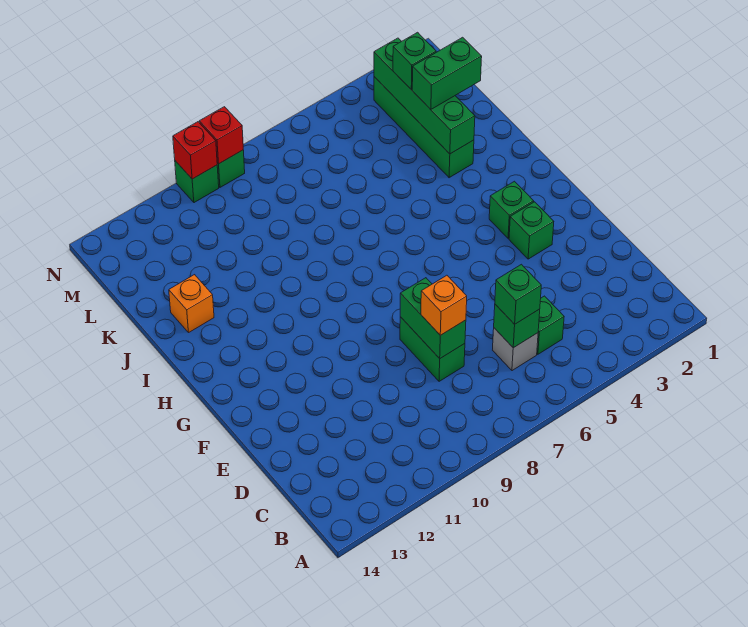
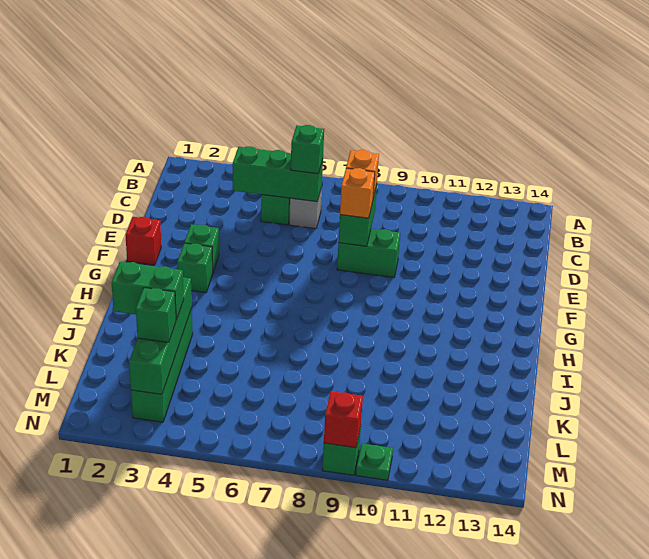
green 1x1 brick [494,304,540,348] -> green 1x3 brick [233,146,323,202]
green 1x2 brick [400,317,465,381] -> green 1x2 brick turned to [337,229,400,277]
orange 1x1 brick [169,275,214,332] -> orange 1x1 brick moved to [340,168,375,218]
green 1x1 brick [175,161,219,203] -> green 1x1 plate [356,444,393,480]
red 1x1 brick [173,122,217,179] -> red 1x1 brick moved to [125,217,161,265]

